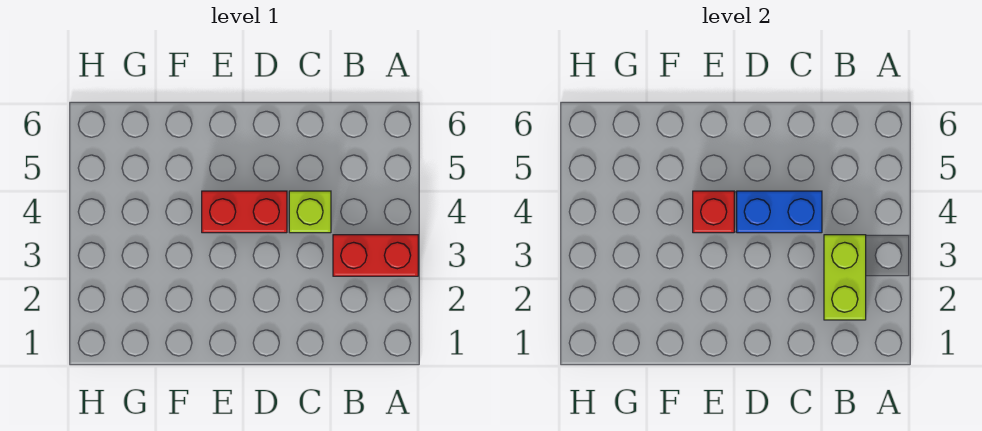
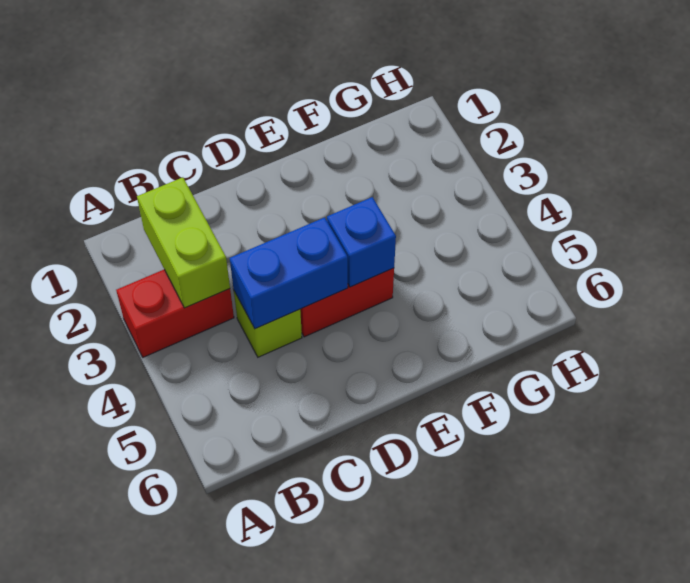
red 1x1 brick [693,191,734,233] -> blue 1x1 brick [327,197,396,287]

